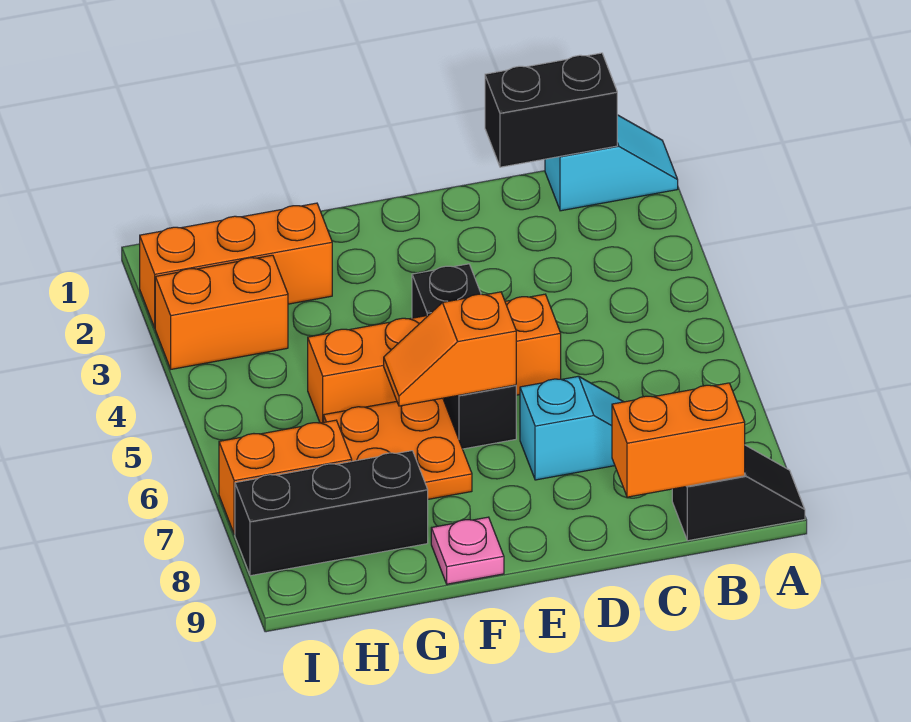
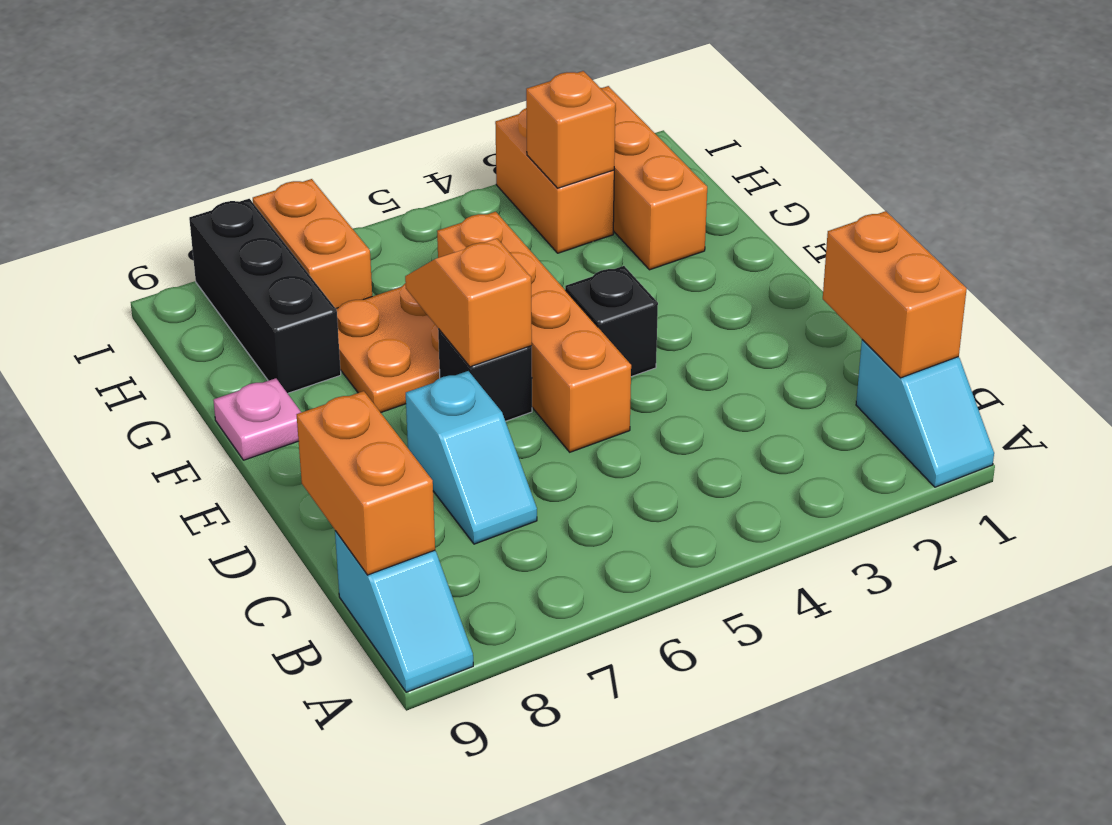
black 1x2 slope [672,445,805,541] -> cyan 1x2 slope [335,531,473,692]
black 1x2 brick [485,53,617,167] -> orange 1x2 brick [823,211,967,378]
none -> orange 1x1 brick [526,71,615,188]

